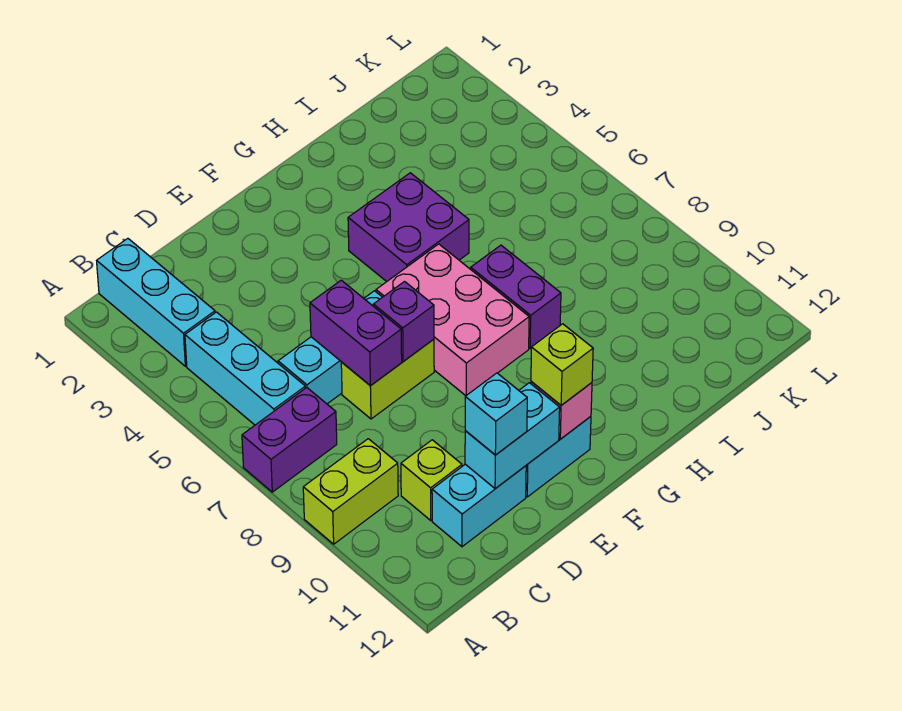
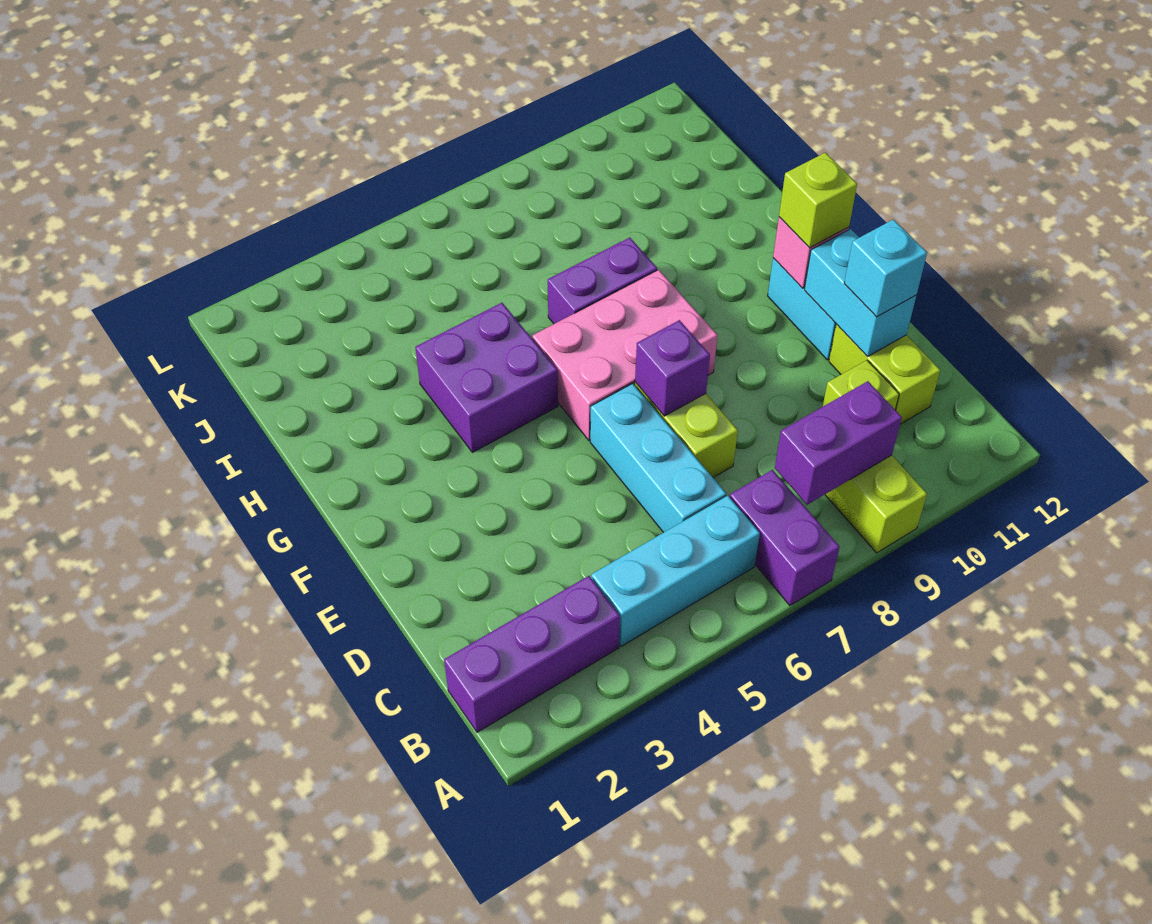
cyan 1x3 brick [97,238,215,366] -> purple 1x3 brick [444,576,620,732]
cyan 1x2 brick [432,464,526,547] -> lime 1x2 brick [829,324,940,424]
purple 1x2 brick [310,280,402,386] -> purple 1x2 brick moved to [775,381,902,505]

